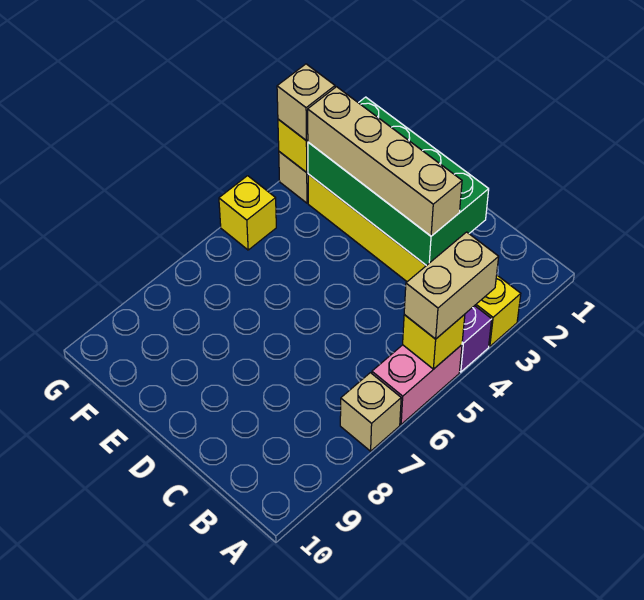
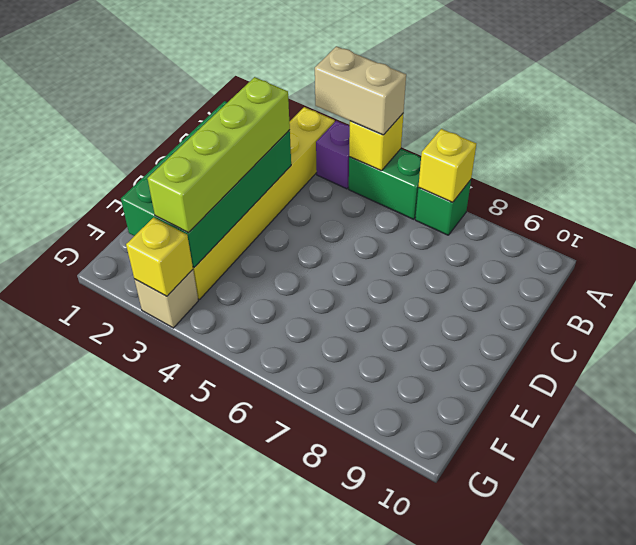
pink 1x2 brick [372,345,462,424] -> green 1x2 brick [349,149,421,219]
tan 1x1 brick [340,373,401,451] -> green 1x1 brick [415,180,471,235]
tan 1x4 brick [308,87,462,236] -> lime 1x4 brick [147,77,290,233]
tan 1x1 brick [277,64,335,141] -> none
yellow 1x1 brick [219,176,276,250] -> yellow 1x1 brick moved to [418,129,476,202]

